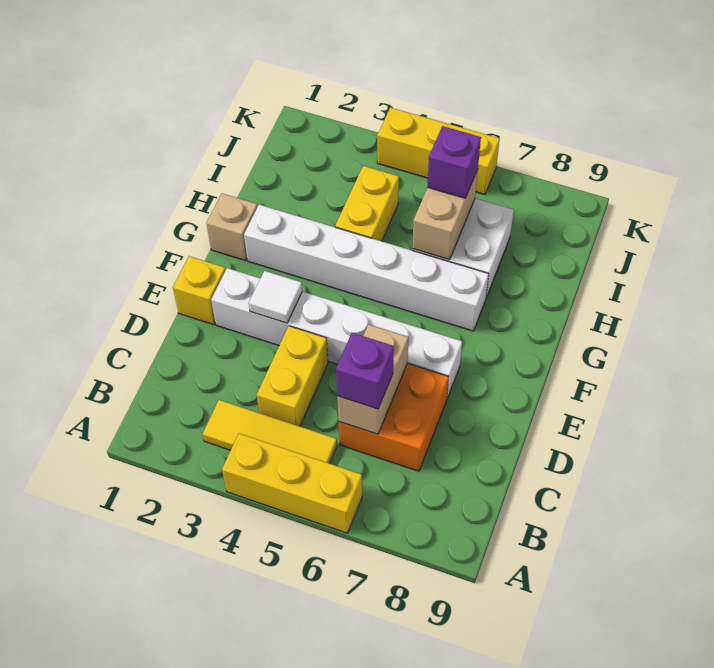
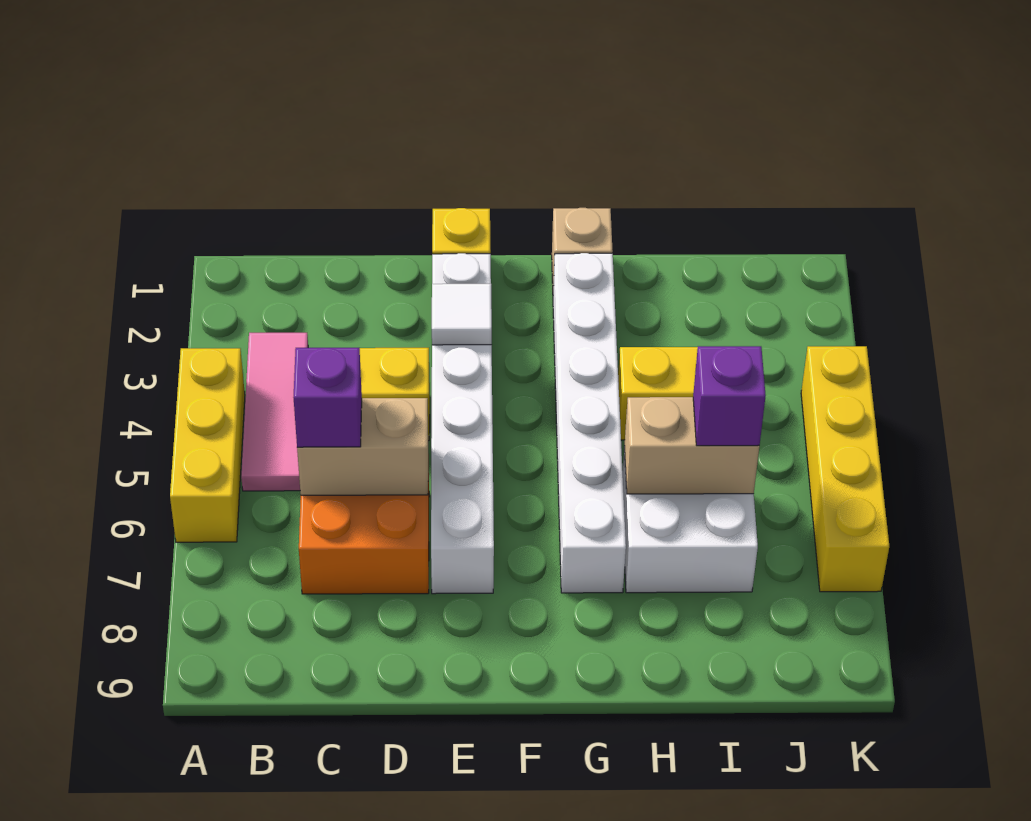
yellow 1x3 tile [203,400,337,464] -> pink 1x3 tile [241,333,308,491]
yellow 1x3 brick [377,107,500,195] -> yellow 1x4 brick [801,346,889,592]

